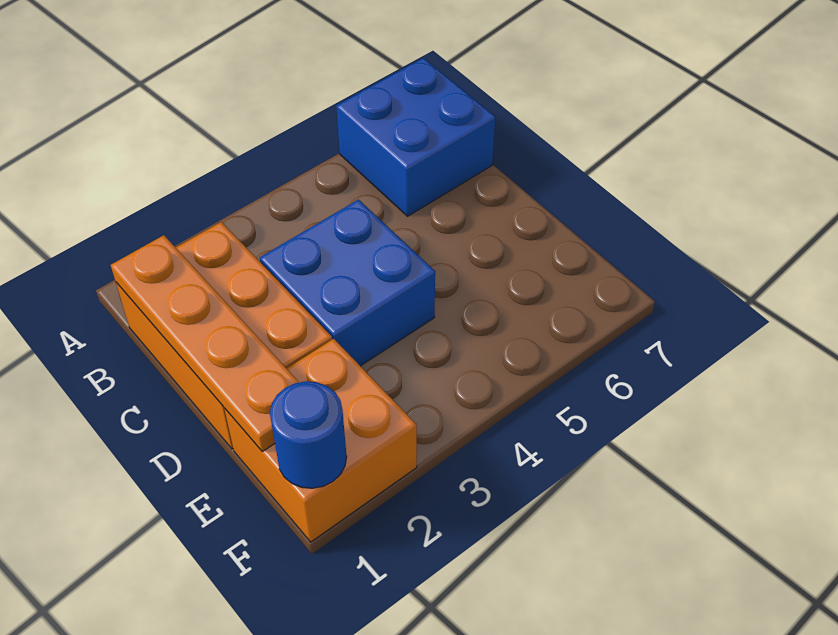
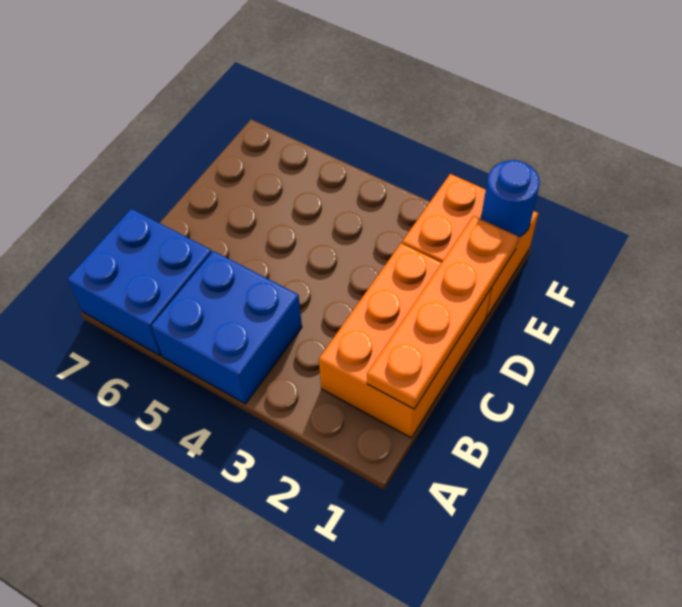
blue 2x2 brick [260,200,435,366] -> blue 2x2 brick moved to [151,251,302,404]

